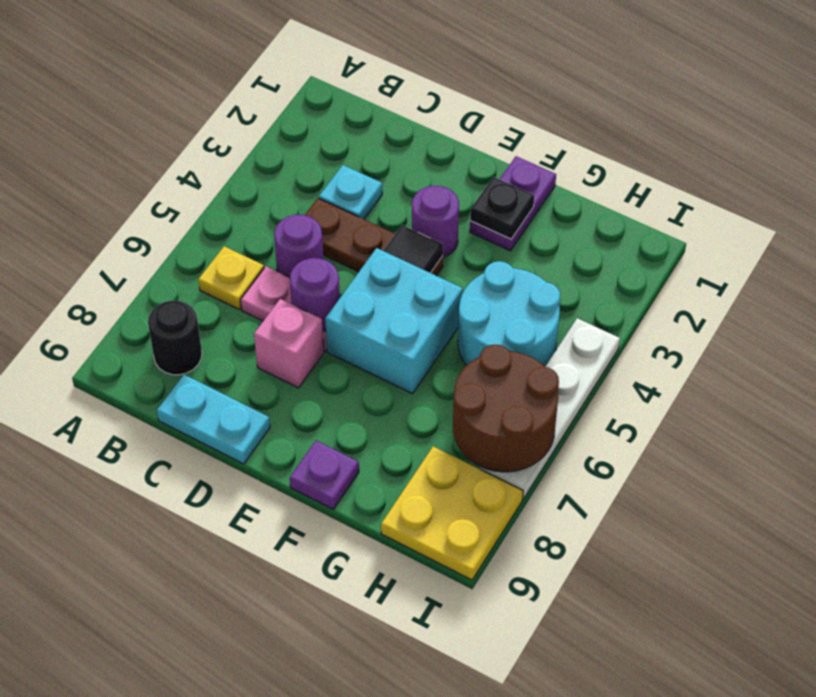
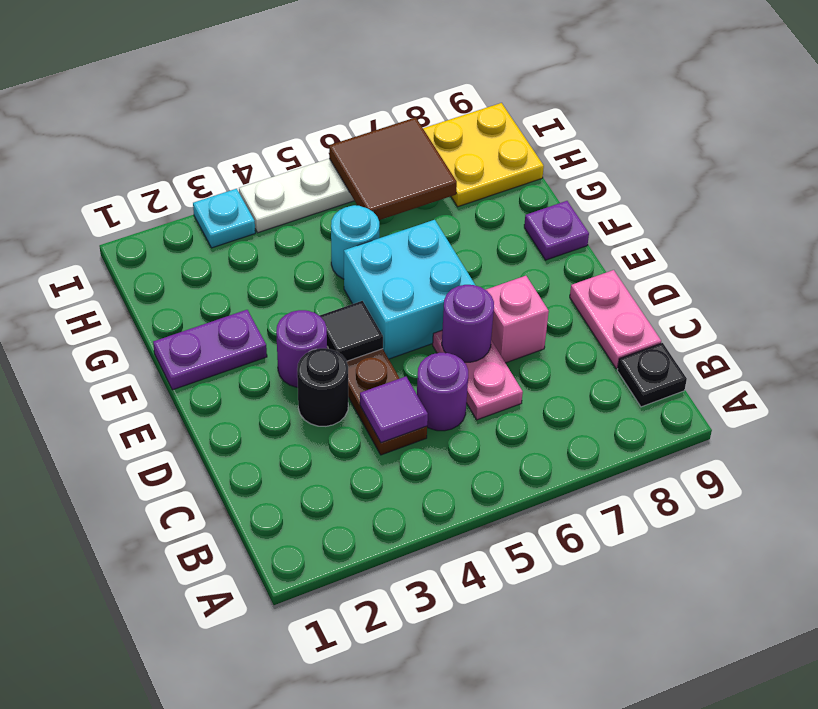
yellow 1x1 plate [198,246,264,310] -> none
black 1x1 round brick [148,301,202,375] -> black 1x1 round brick moved to [297,348,348,426]
cyan 1x1 plate [319,165,382,219] -> cyan 1x1 plate moved to [193,189,255,248]
none -> purple 1x1 tile [360,377,428,443]
cyan 1x2 plate [157,375,270,464] -> pink 1x2 plate [570,270,661,369]
black 1x1 plate [470,177,534,239] -> black 1x1 plate moved to [617,343,687,407]
cyan 2x2 round brick [458,261,560,366] -> cyan 1x1 round brick [331,205,379,279]
brown 2x2 round brick [453,345,559,472] -> brown 2x2 tile [329,117,457,220]

